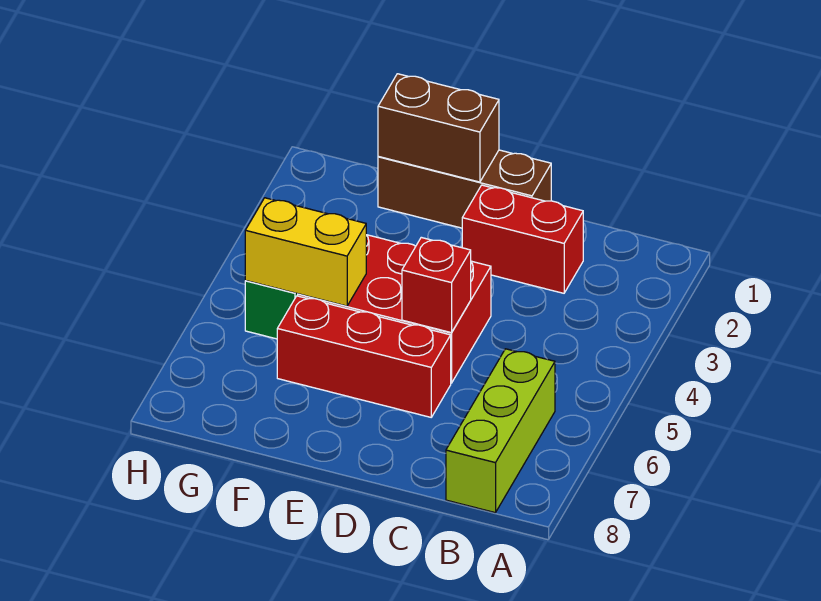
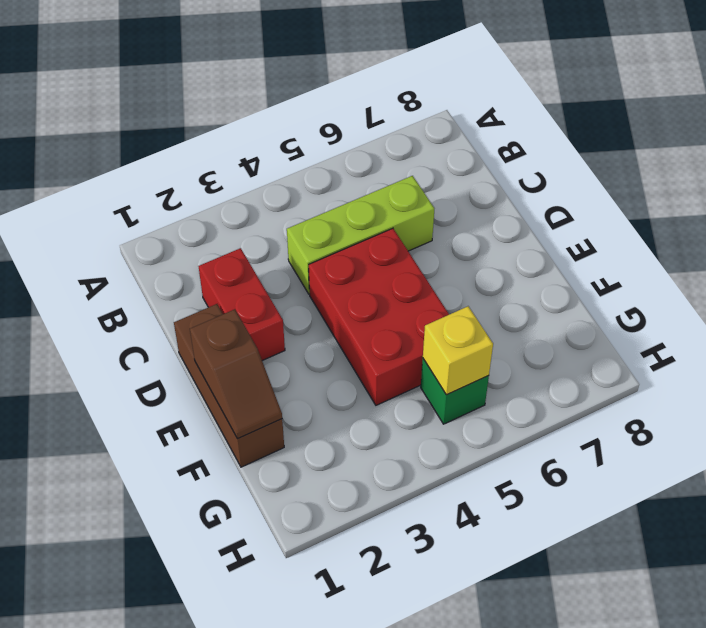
lime 1x3 brick [446,349,555,513] -> lime 1x3 brick moved to [287,176,434,294]
red 1x1 brick [402,237,471,333] -> none
red 1x3 brick [277,296,451,417] -> none
brown 1x2 brick [378,74,499,182] -> brown 1x2 slope [190,309,282,439]
yellow 1x2 brick [245,198,366,306] -> yellow 1x1 brick [423,306,493,395]

